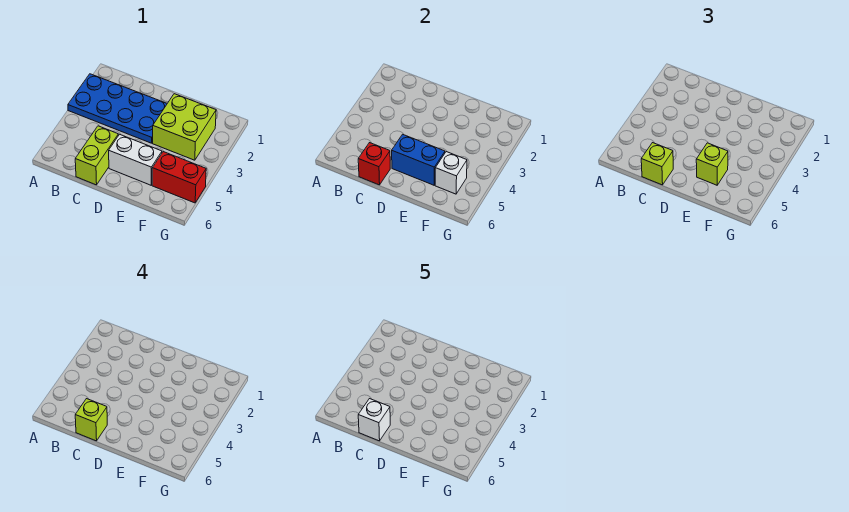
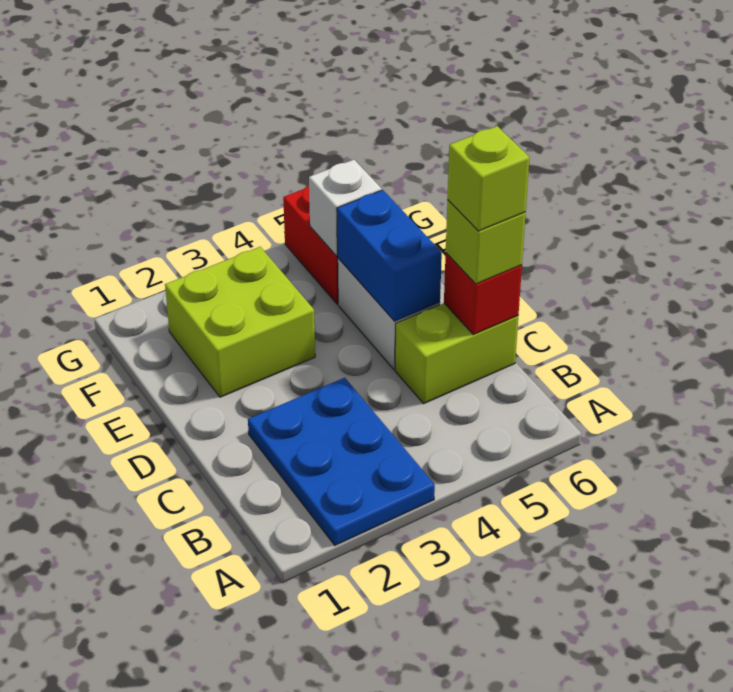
blue 2x4 plate [68,74,167,143] -> blue 2x3 plate [248,378,435,545]
white 1x1 brick [358,399,390,441] -> none
lime 1x1 brick [696,143,728,185] -> none

